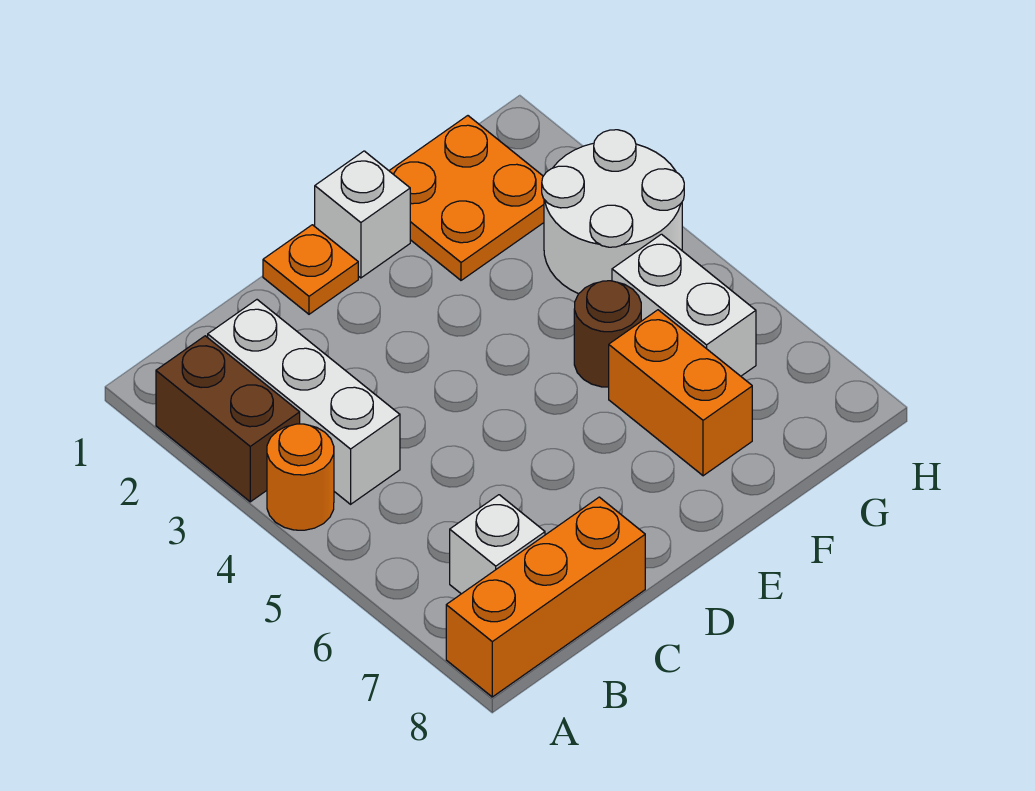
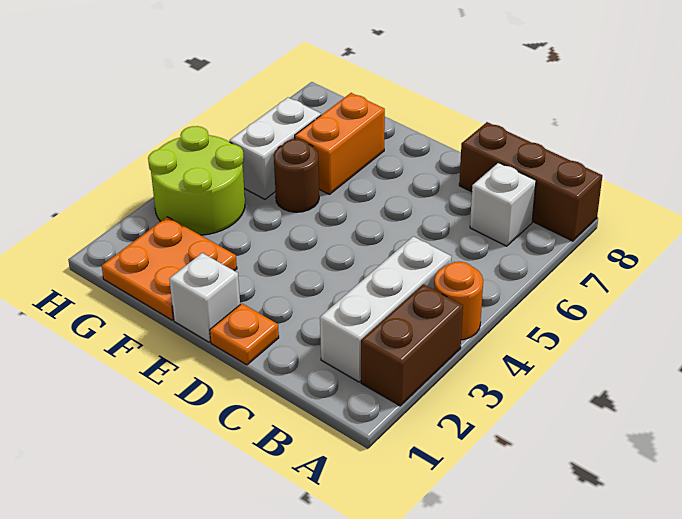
orange 1x3 brick [446,497,645,697] -> brown 1x3 brick [459,122,602,241]
white 2x2 round brick [542,130,684,294] -> lime 2x2 round brick [148,126,245,235]

